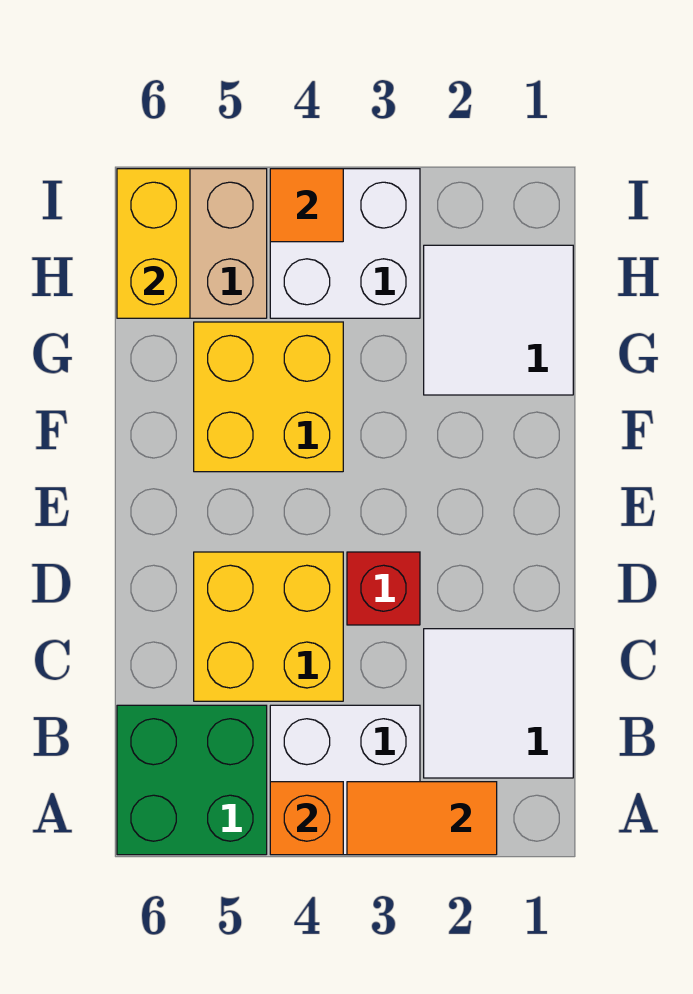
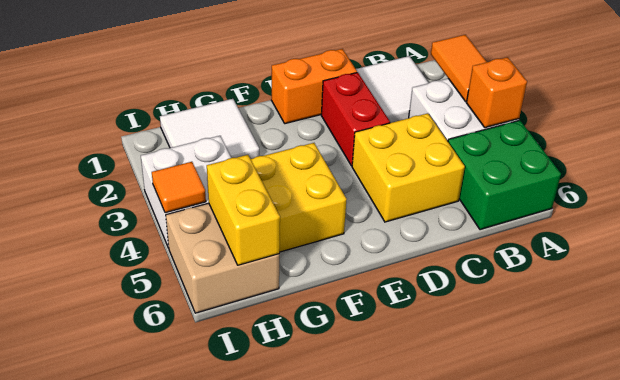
none -> orange 1x2 brick [271,49,357,124]
red 1x1 brick [347,552,420,625] -> red 1x2 brick [321,72,390,166]
yellow 1x2 brick [117,169,190,318] -> yellow 1x2 brick turned to [207,155,280,265]

